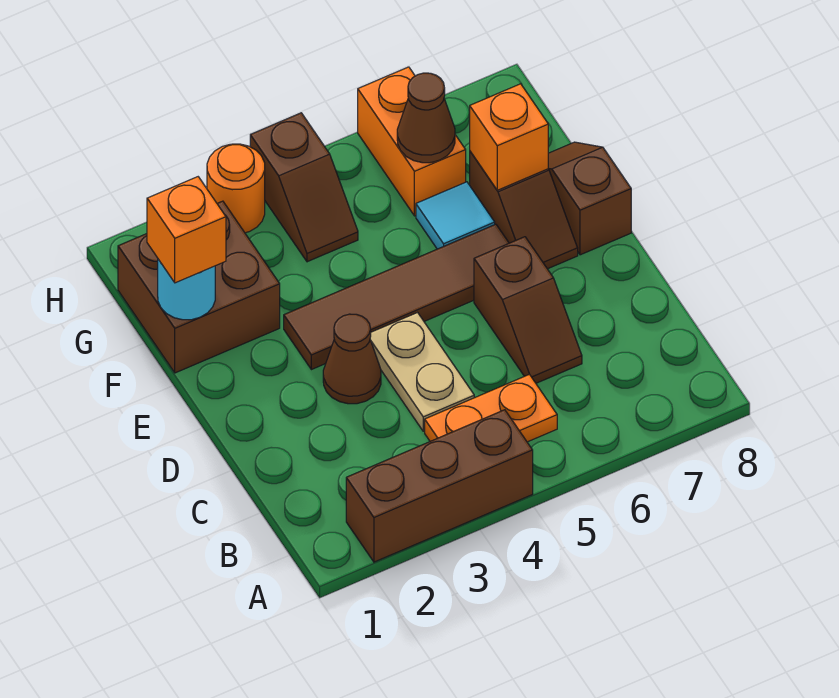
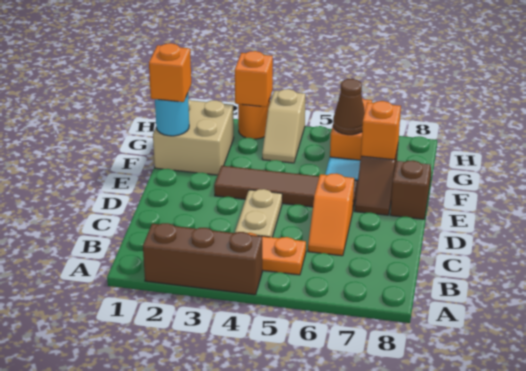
brown 1x2 slope [474,237,582,383] -> orange 1x2 slope [308,173,354,256]
brown 1x1 cone [323,314,381,404] -> none
brown 2x2 brick [118,201,280,373] -> tan 2x2 brick [153,99,234,175]
brown 1x2 slope [250,113,358,262] -> tan 1x2 slope [262,89,306,163]
none -> orange 1x1 brick [235,51,273,107]

